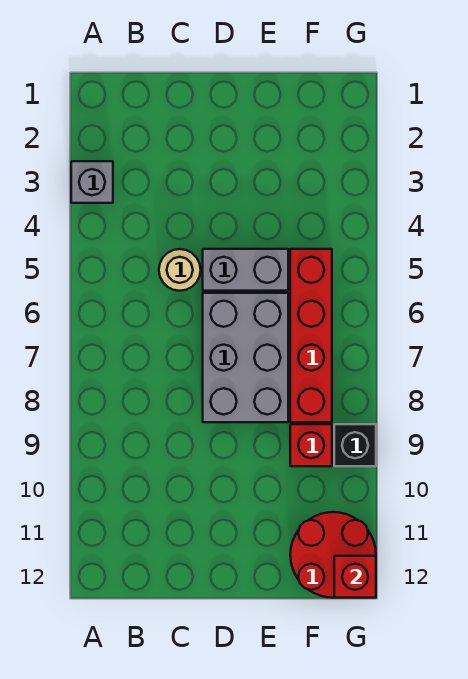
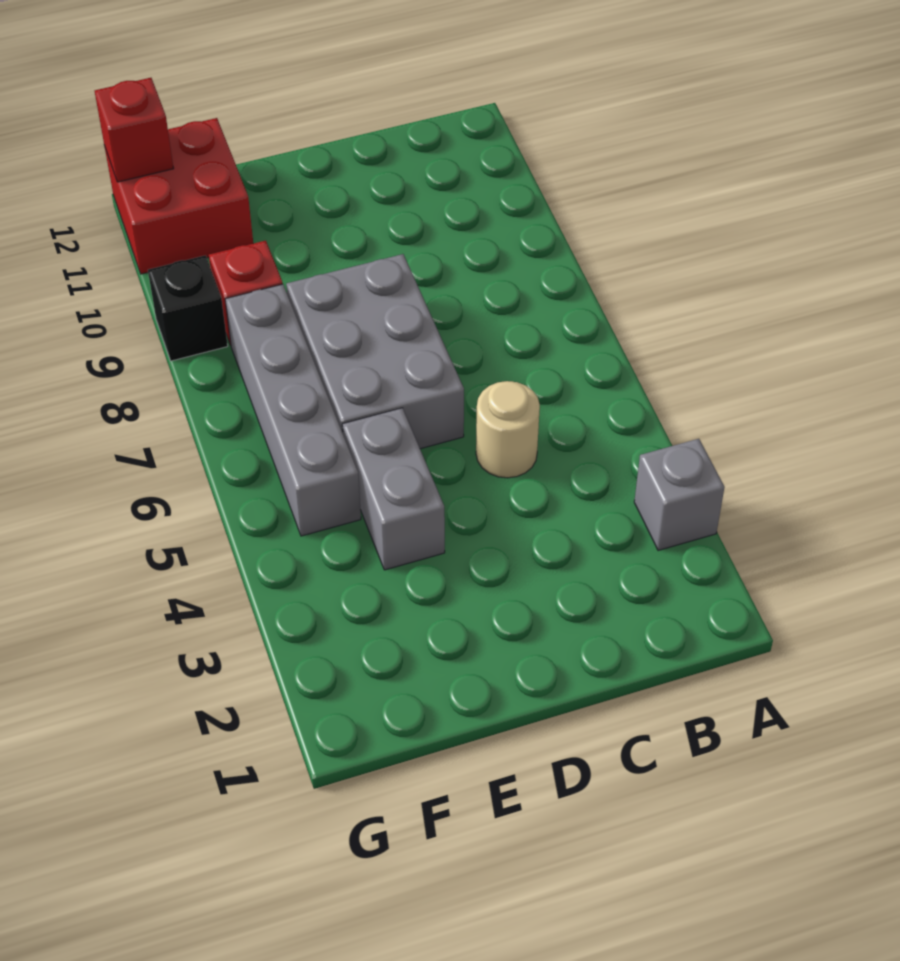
grey 1x2 brick [203,249,288,291] -> grey 1x2 brick turned to [342,408,445,570]
red 1x4 brick [290,249,332,422] -> grey 1x4 brick [225,284,361,536]
red 2x2 round brick [290,512,376,598] -> red 2x2 brick [105,118,253,274]

